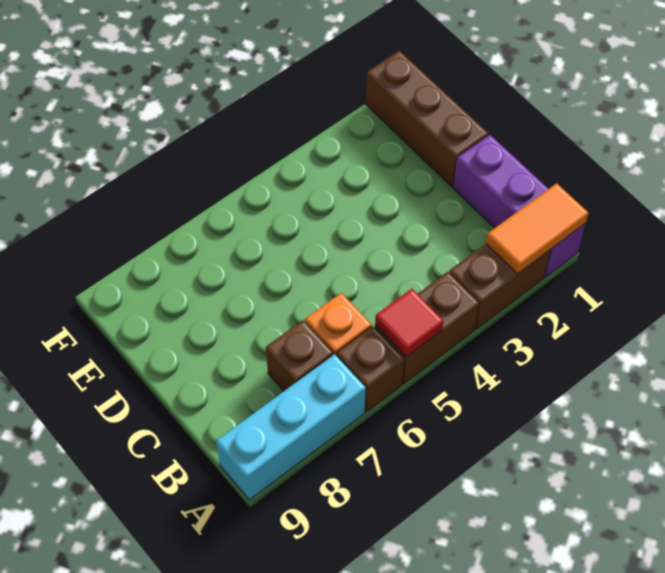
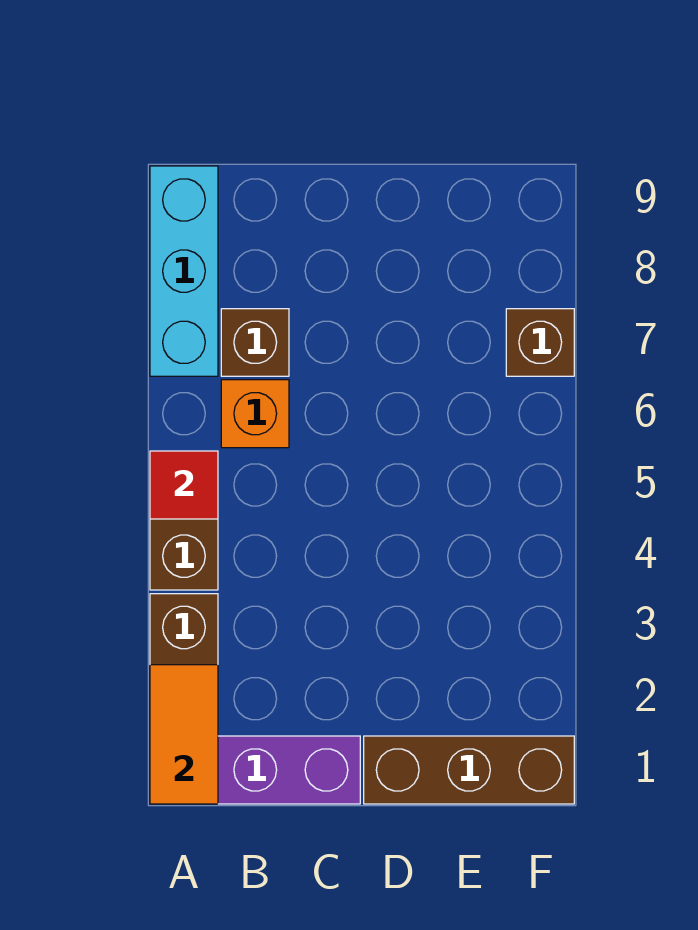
brown 1x1 brick [337,326,404,412] -> brown 1x1 brick moved to [506,309,574,376]

